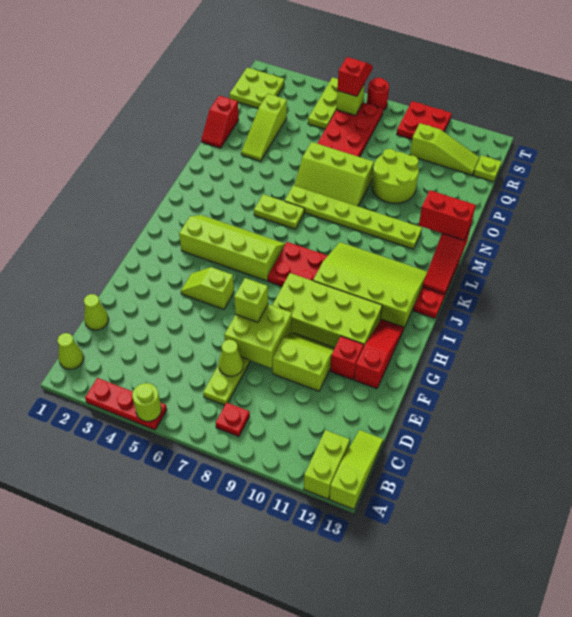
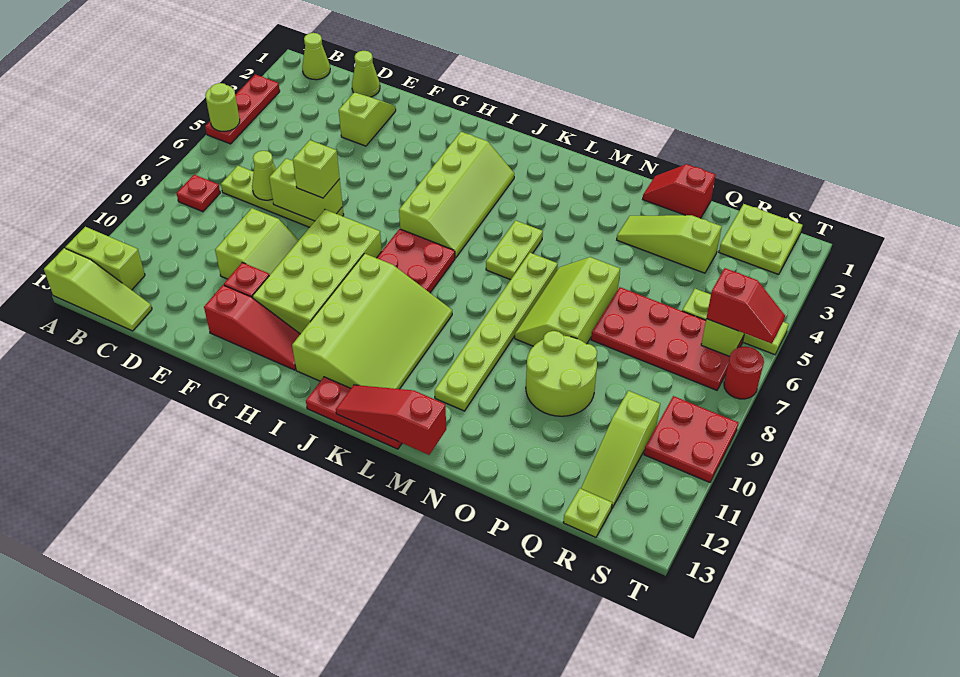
lime 2x2 brick [224,304,292,368] -> lime 1x2 brick [269,158,343,221]
lime 1x2 slope [181,267,234,309] -> lime 1x2 slope moved to [339,92,396,146]
red 1x2 brick [419,190,476,240] -> none

